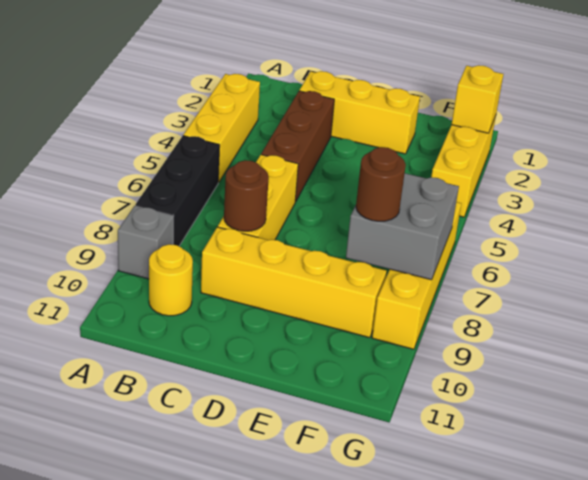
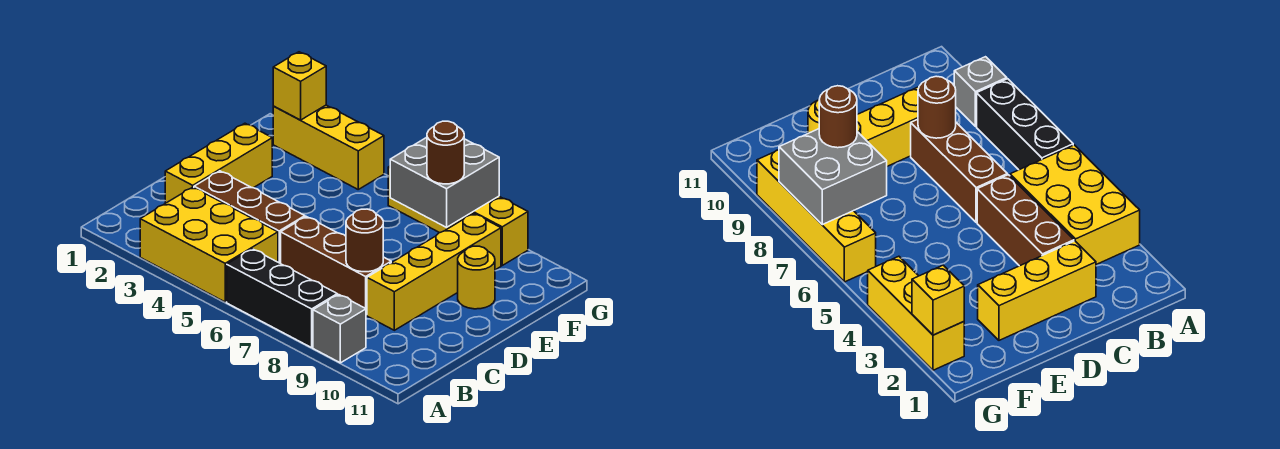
yellow 1x3 brick [183,74,260,183] -> yellow 2x3 brick [140,187,278,302]
yellow 1x1 round brick [149,244,193,316] -> yellow 1x1 round brick moved to [458,246,495,309]
yellow 1x3 brick [218,155,298,240] -> brown 1x3 brick [281,217,391,315]

